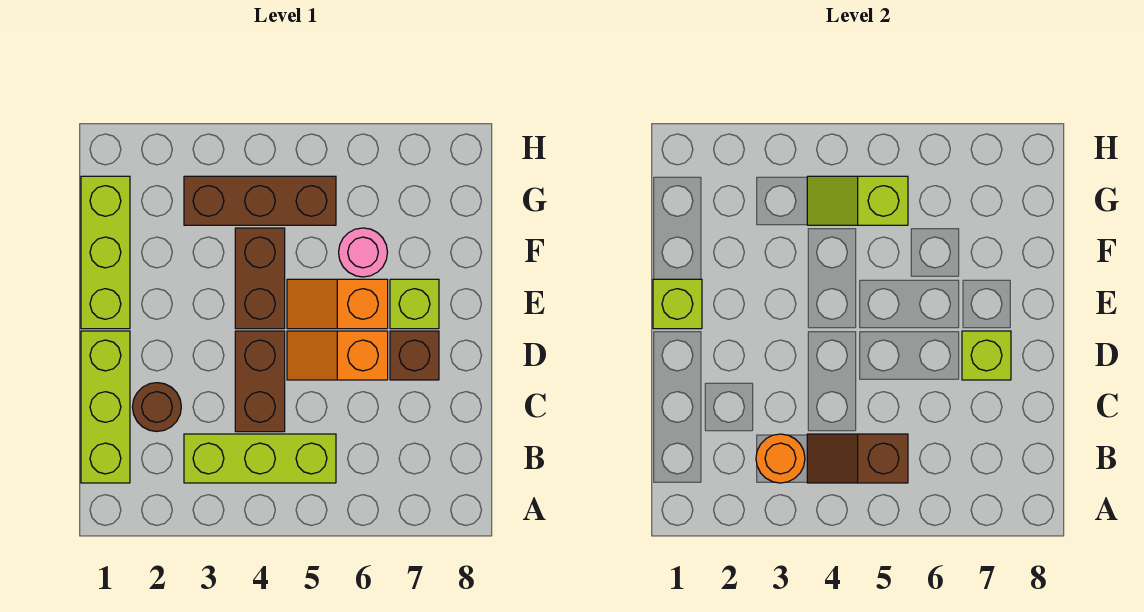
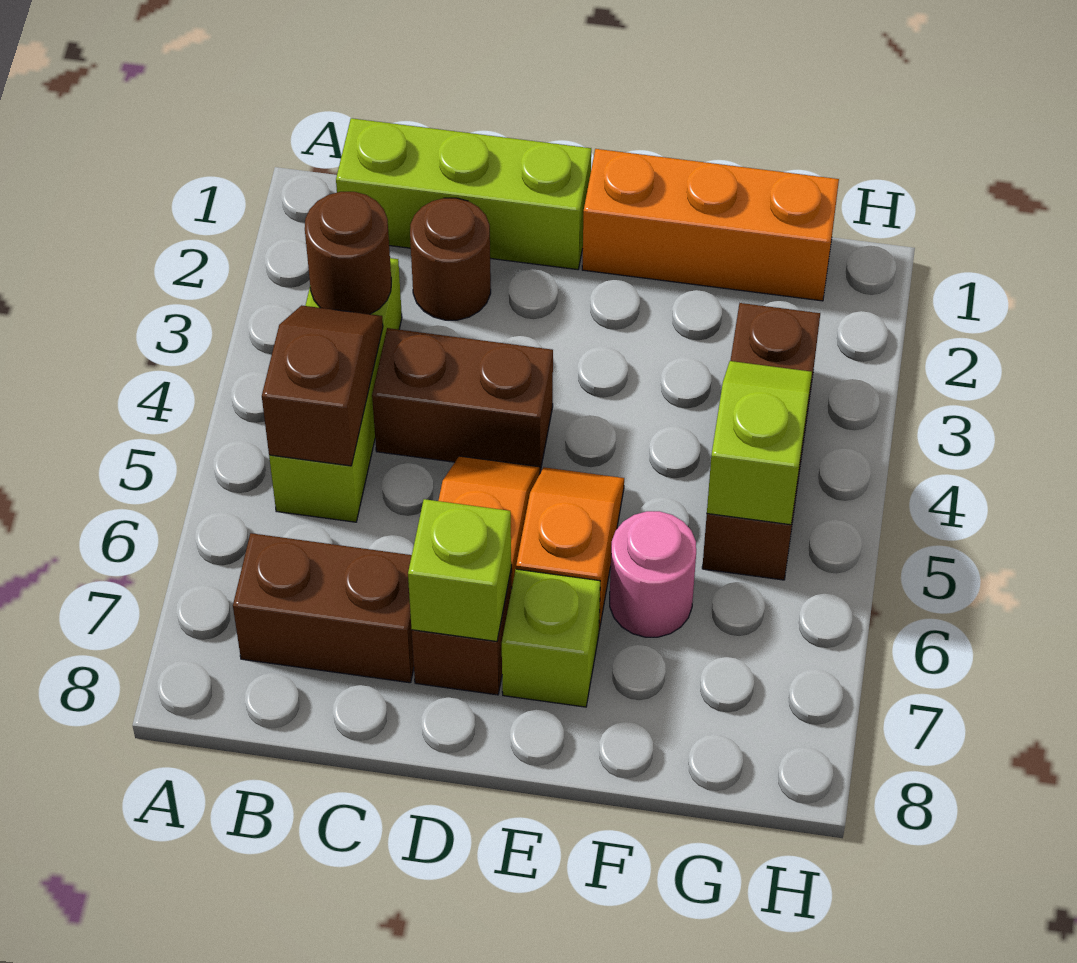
orange 1x1 round brick [756,434,805,483] -> brown 1x1 round brick [305,192,391,314]
lime 1x3 brick [81,176,130,329] -> orange 1x3 brick [582,149,839,301]
lime 1x1 brick [653,279,702,329] -> none
brown 1x2 brick [235,228,285,329] -> brown 1x2 brick moved to [233,533,414,683]

